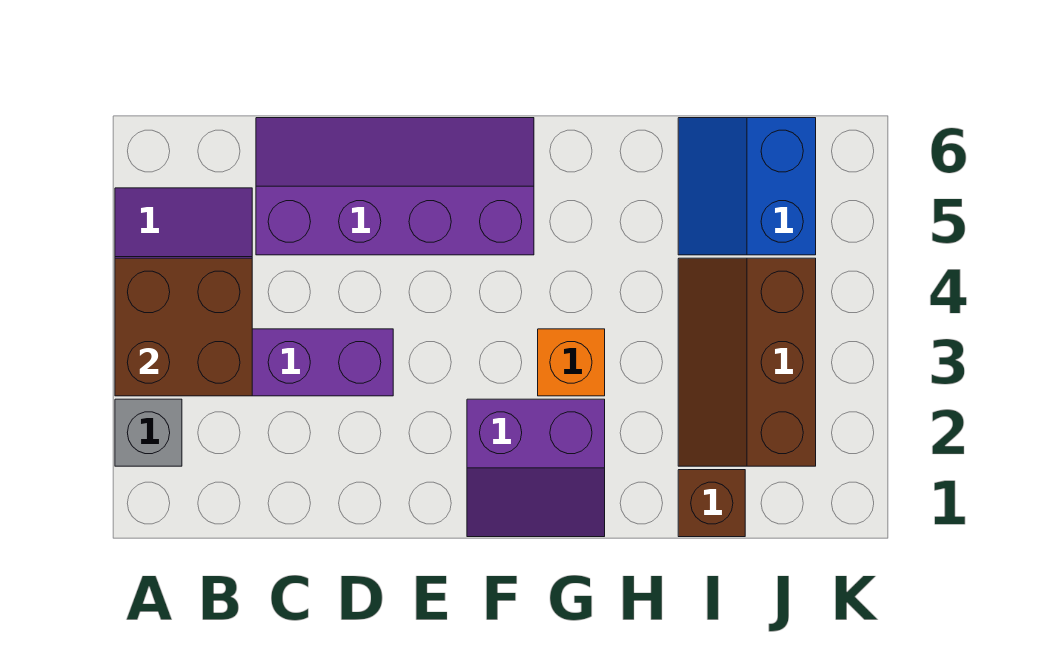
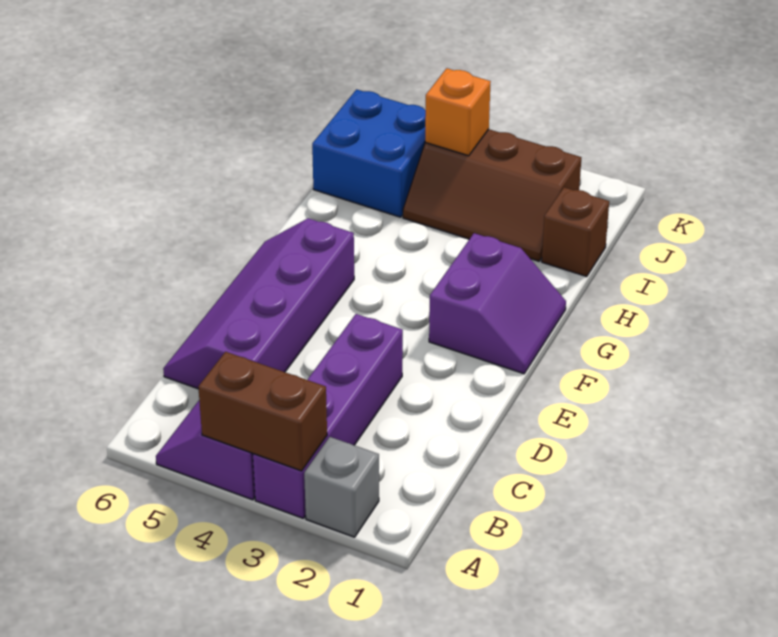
brown 2x2 brick [115,258,252,396] -> brown 1x2 brick [198,352,327,471]
orange 1x1 brick [538,329,605,396] -> orange 1x1 brick moved to [425,68,491,156]
blue 2x2 slope [678,118,816,255] -> blue 2x2 brick [312,89,426,217]

